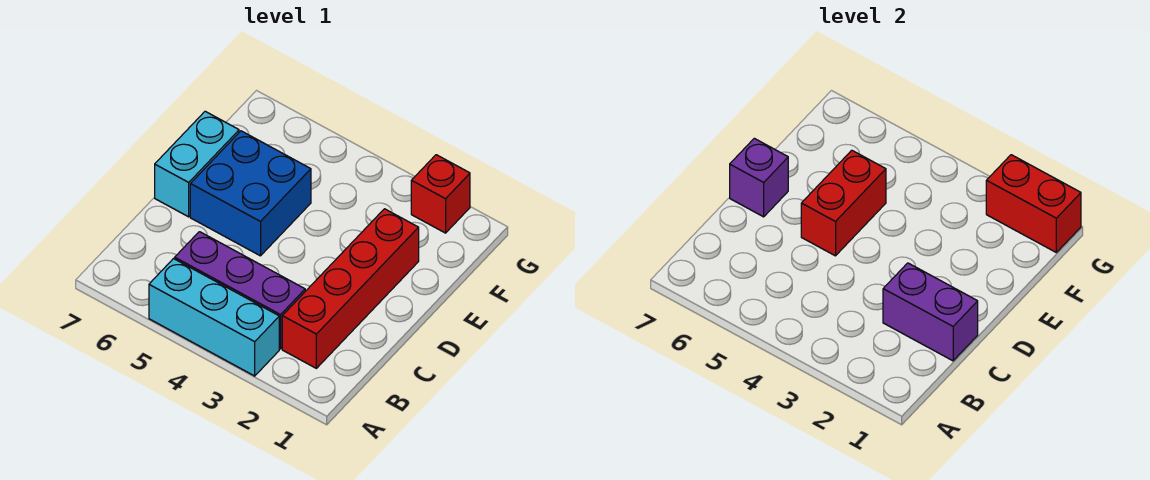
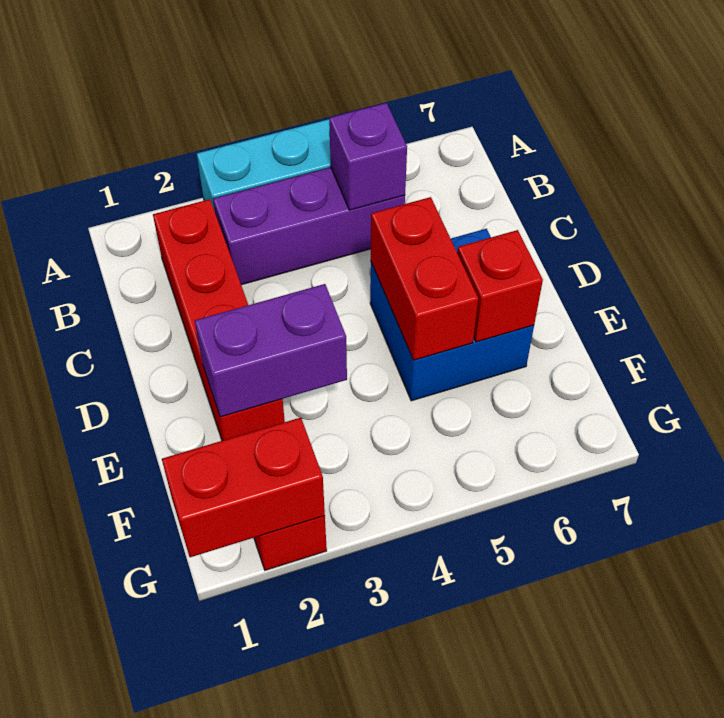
purple 1x2 brick [883,263,978,361] -> purple 1x2 brick moved to [195,284,347,417]
cyan 1x2 brick [155,111,239,217] -> none
purple 1x1 brick [730,138,788,217] -> purple 1x1 brick moved to [329,103,407,210]
none -> red 1x1 brick [457,230,543,342]

